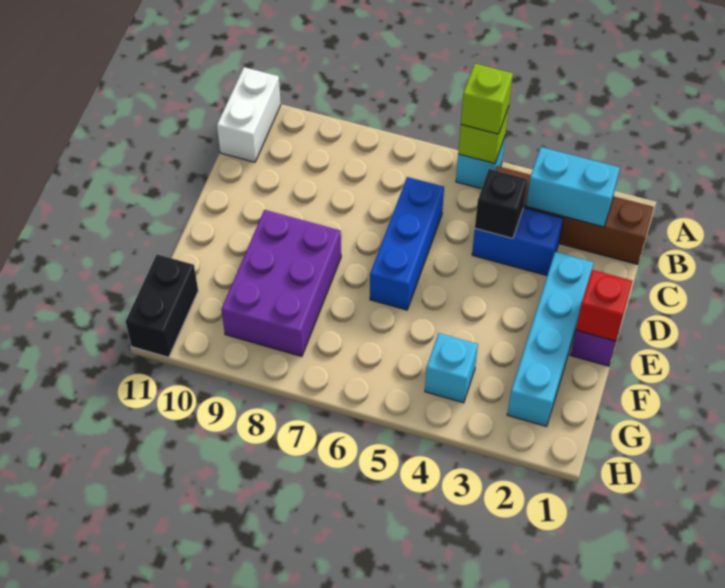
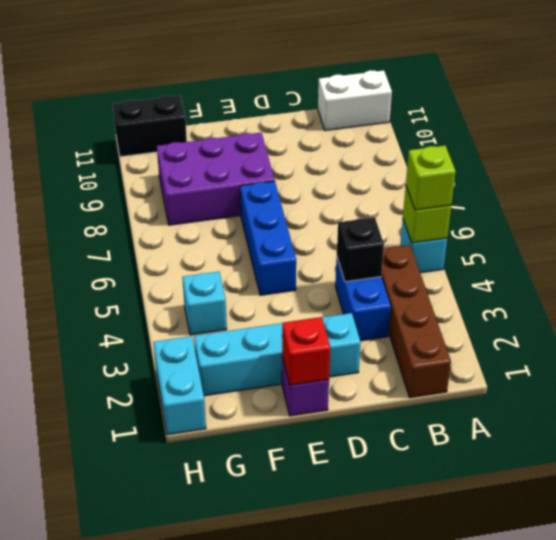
cyan 1x2 brick [526,147,620,227] -> cyan 1x2 brick moved to [153,336,206,435]
blue 1x3 brick [370,177,444,310] -> blue 1x3 brick turned to [240,181,296,295]

